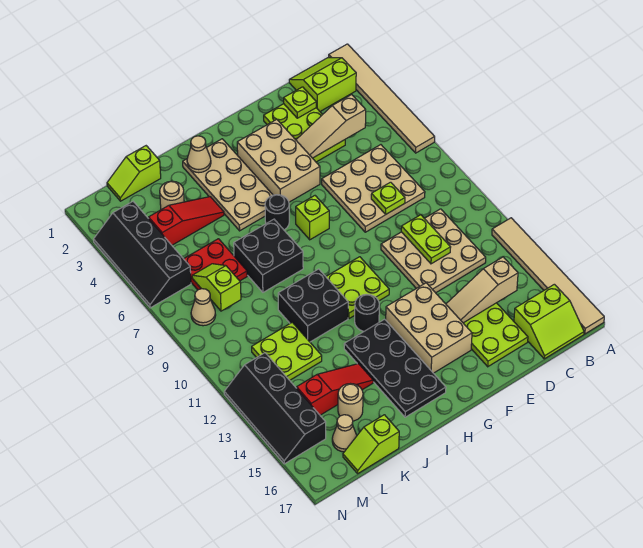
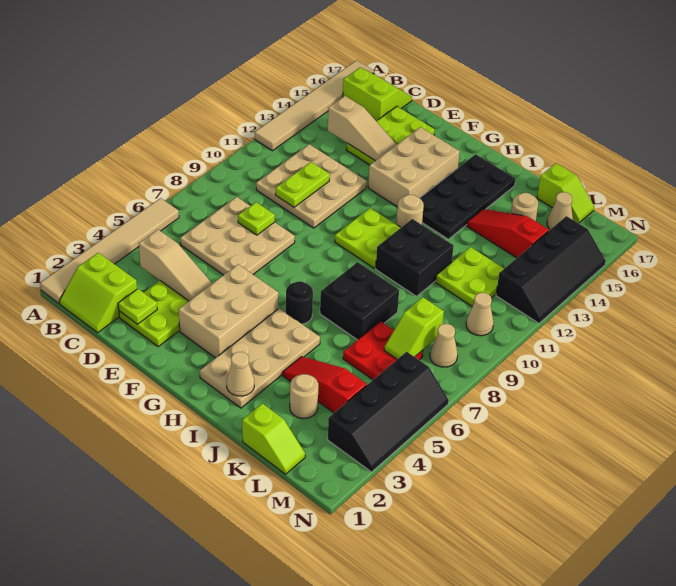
lime 1x1 brick [296,196,329,240] -> none
black 1x1 round brick [355,294,379,331] -> tan 1x1 round brick [396,195,424,227]
none -> tan 1x1 cone [466,293,494,336]

